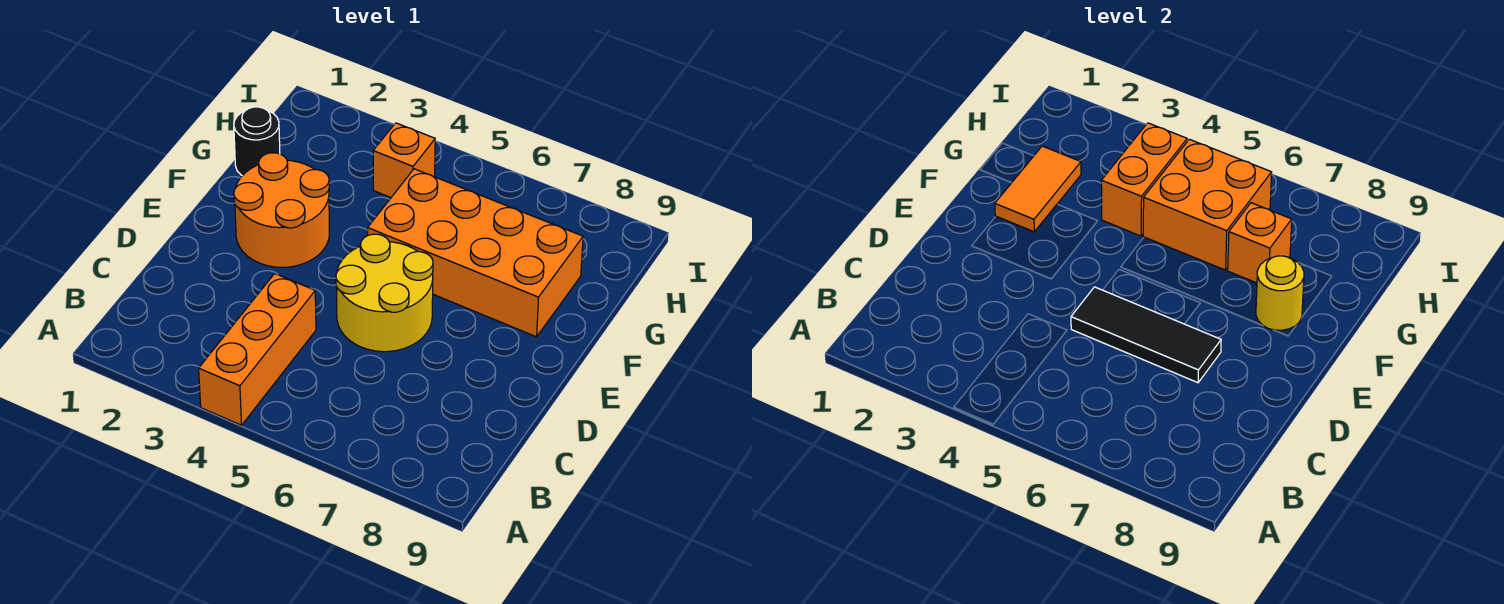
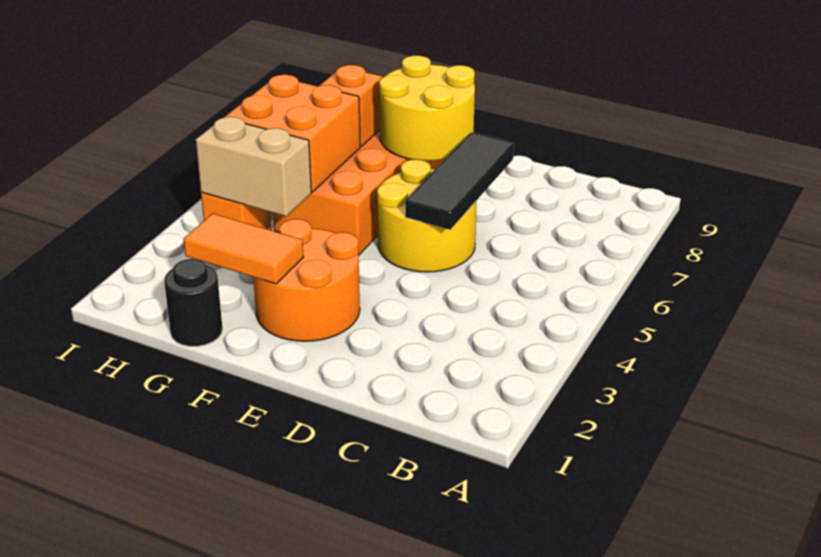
orange 1x3 brick [199,274,316,425] -> none
yellow 1x1 round brick [1256,256,1304,330] -> yellow 2x2 round brick [379,55,475,161]
orange 1x2 brick [1101,123,1187,236] -> tan 1x2 brick [196,117,311,216]

